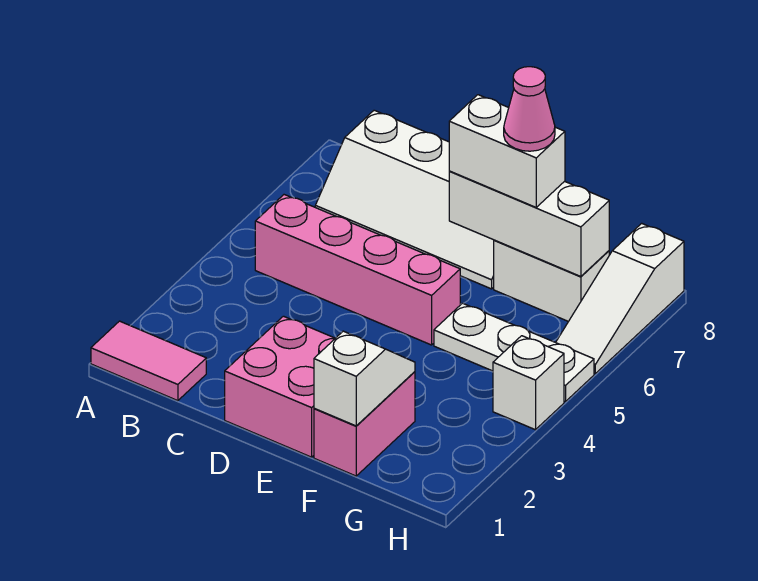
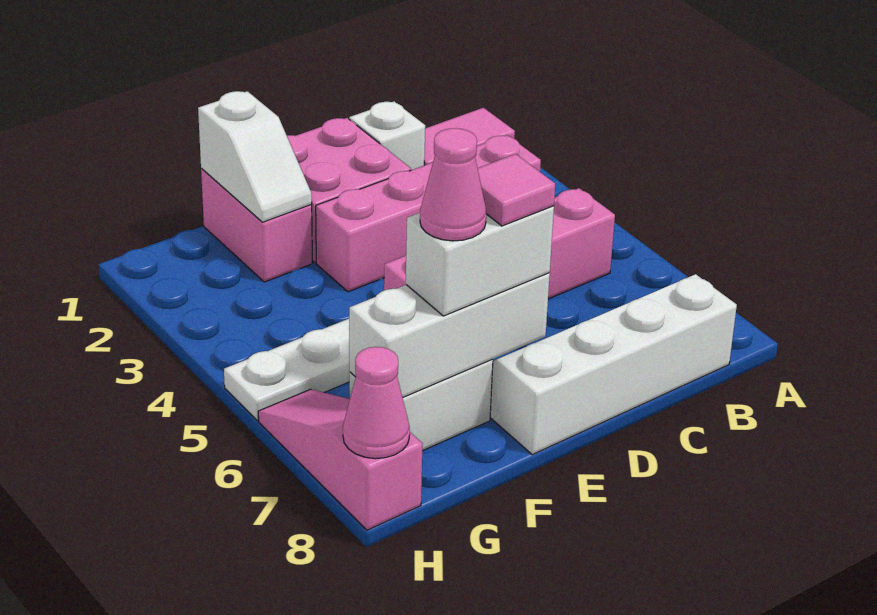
none -> pink 1x4 brick [316,135,541,292]
none -> pink 1x1 tile [478,154,555,226]
white 1x1 brick [493,336,564,430] -> white 1x1 brick moved to [349,102,425,170]
white 1x3 slope [556,223,684,373] -> pink 1x3 slope [258,389,422,530]
none -> pink 1x1 cone [343,347,410,459]

